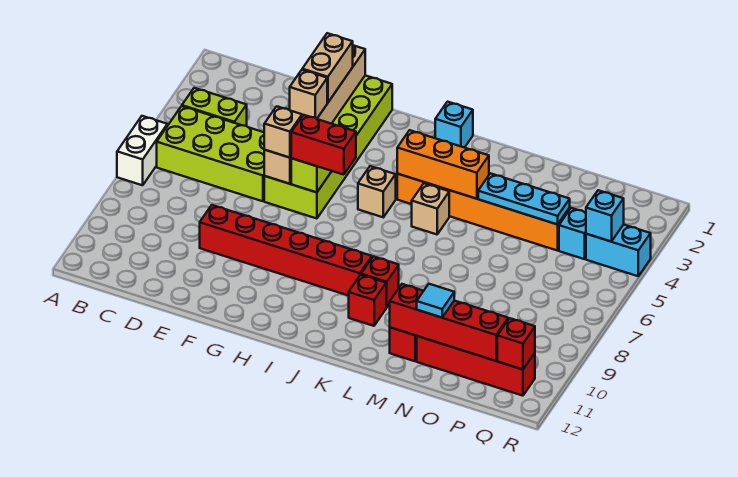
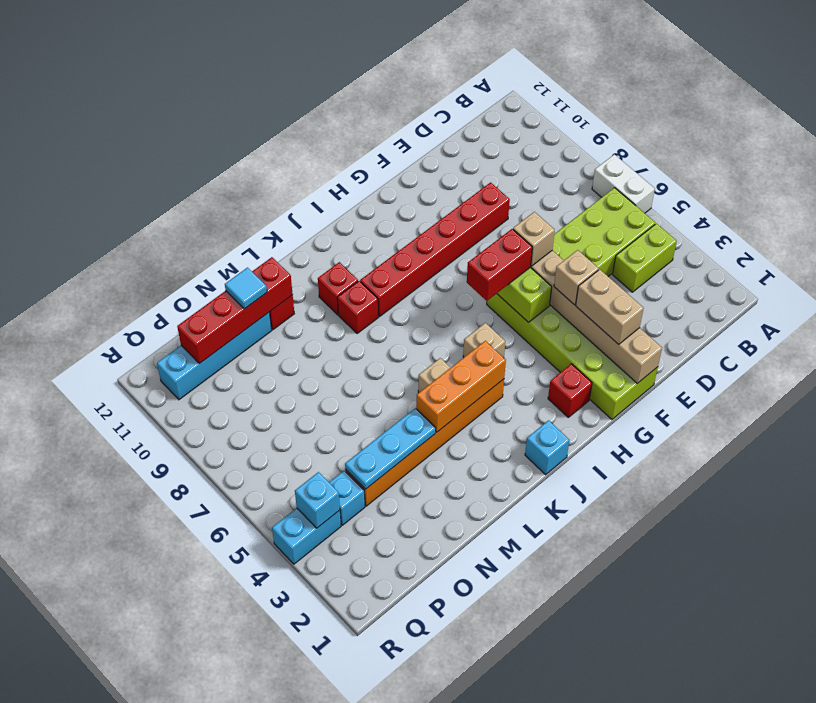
red 1x4 brick [417,336,535,396] -> cyan 1x4 brick [157,313,272,400]
red 1x1 brick [497,318,535,370] -> red 1x1 brick moved to [548,364,592,417]

